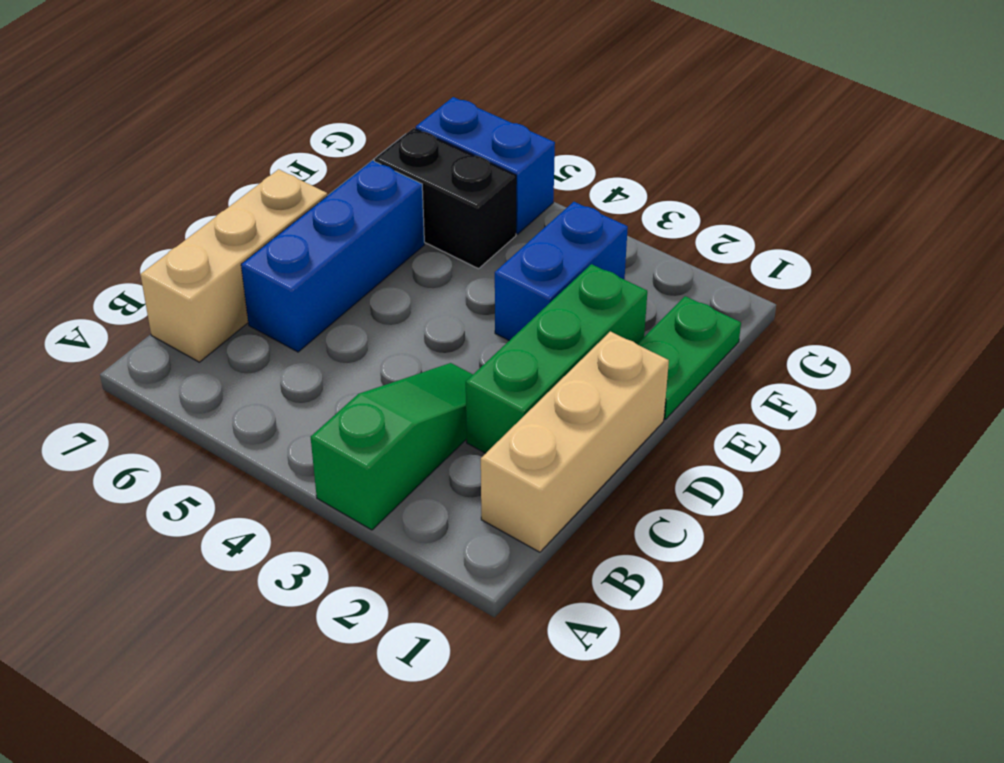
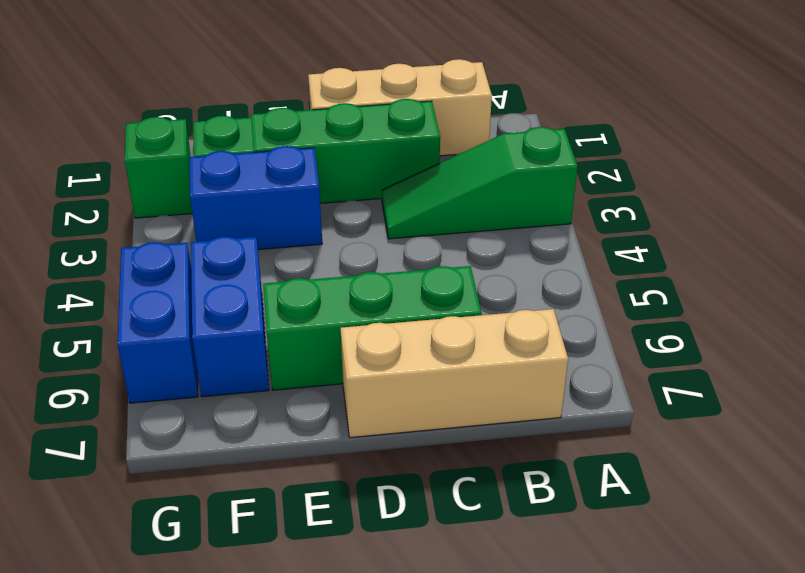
blue 1x3 brick [241,161,424,352] -> green 1x3 brick [263,266,482,390]
black 1x2 brick [375,128,516,269] -> blue 1x2 brick [191,237,269,397]
none -> green 1x1 brick [125,117,192,218]

